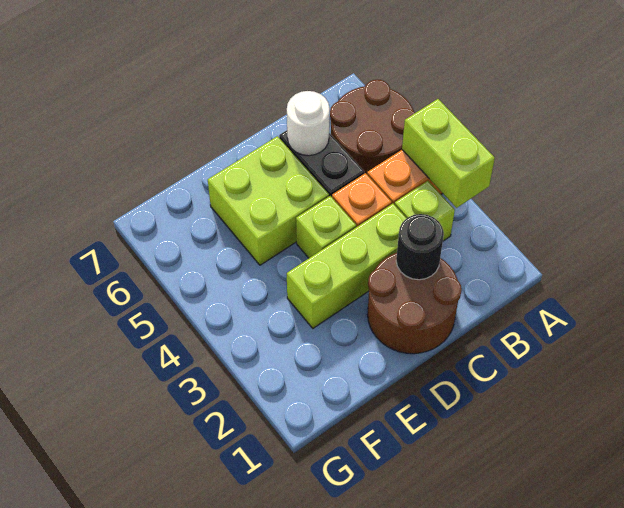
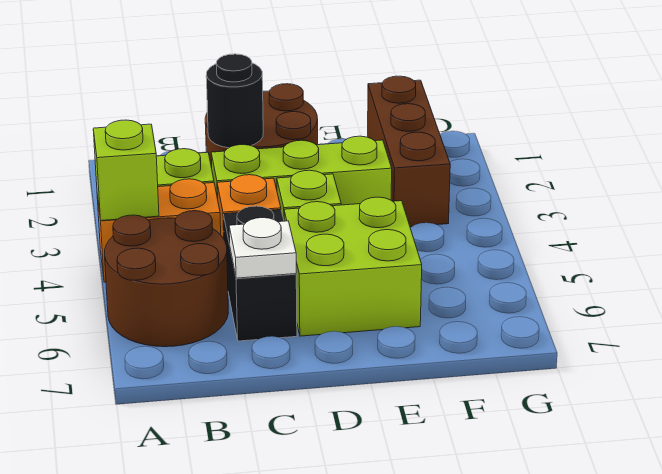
lime 1x2 brick [402,99,495,208] -> lime 1x1 brick [93,120,159,221]
white 1x1 round brick [287,91,330,156] -> white 1x1 plate [229,218,296,278]
none -> brown 1x3 brick [368,76,450,227]

